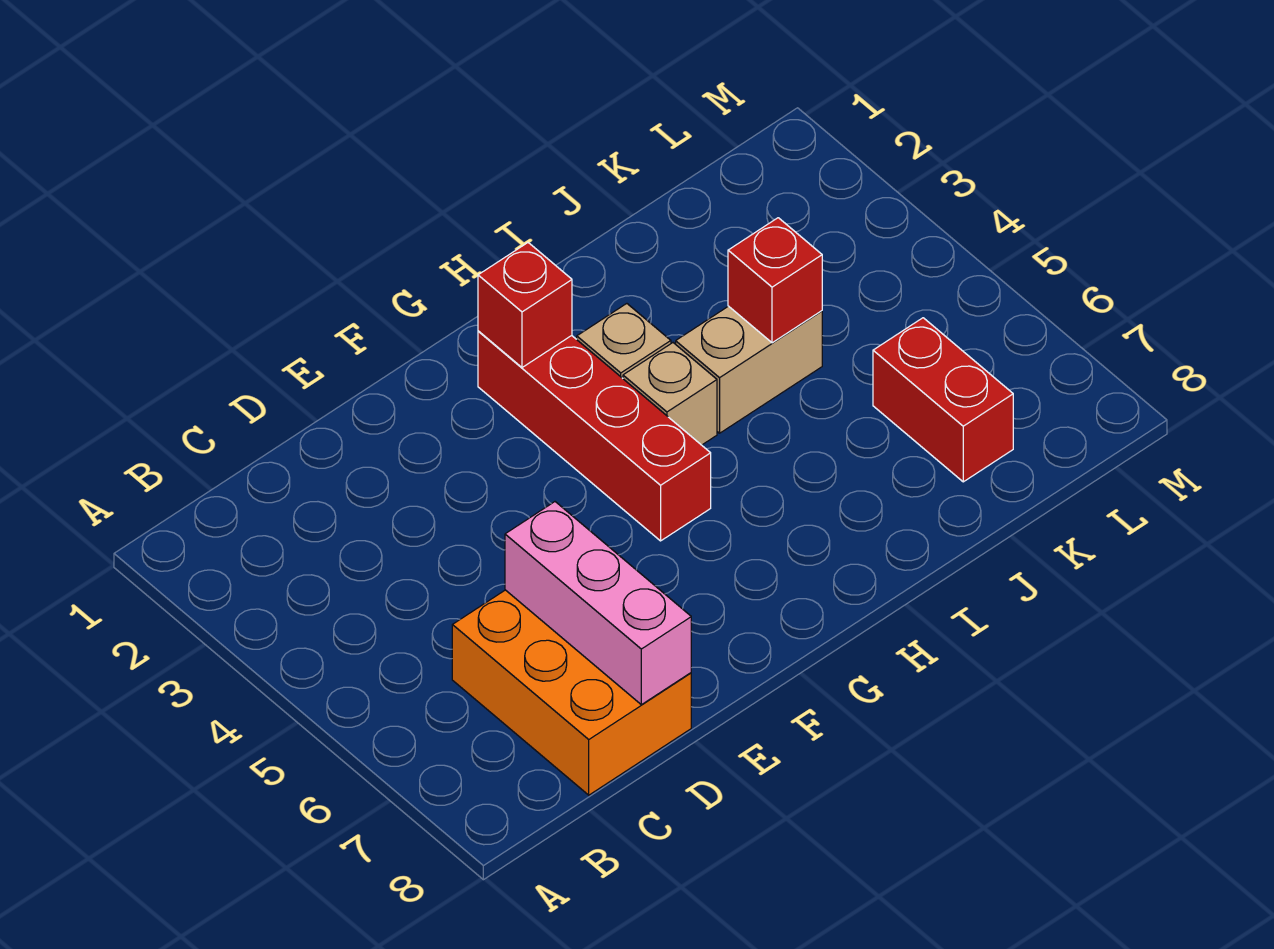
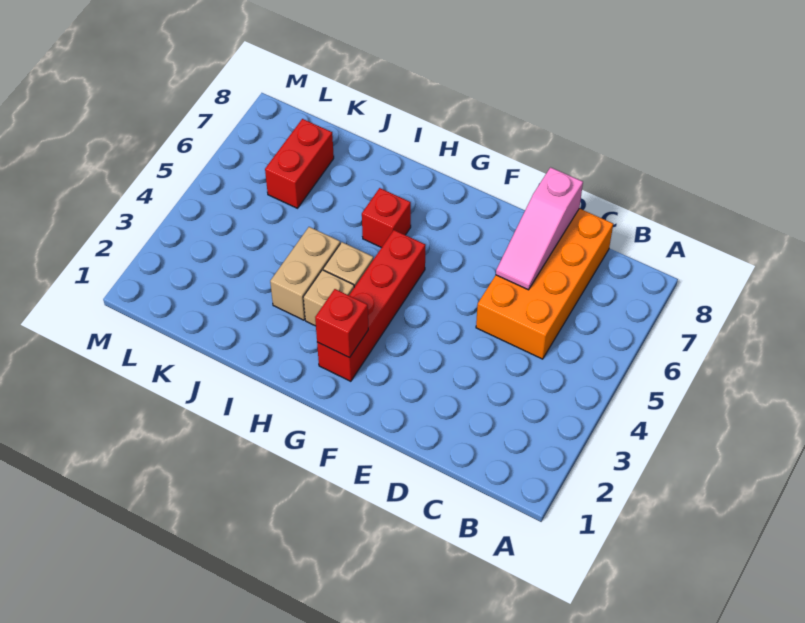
orange 2x3 brick [452,590,691,795] -> orange 2x4 brick [476,209,613,359]
pink 1x3 brick [505,502,691,705] -> pink 1x3 slope [496,167,583,290]
tan 1x2 brick [676,306,822,433] -> tan 1x2 brick turned to [270,227,340,320]
red 1x1 brick [728,218,822,343] -> red 1x1 brick moved to [362,188,411,248]

